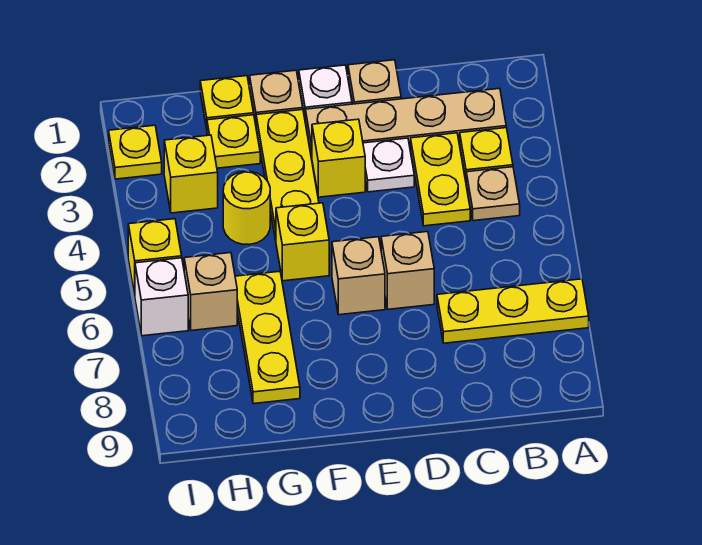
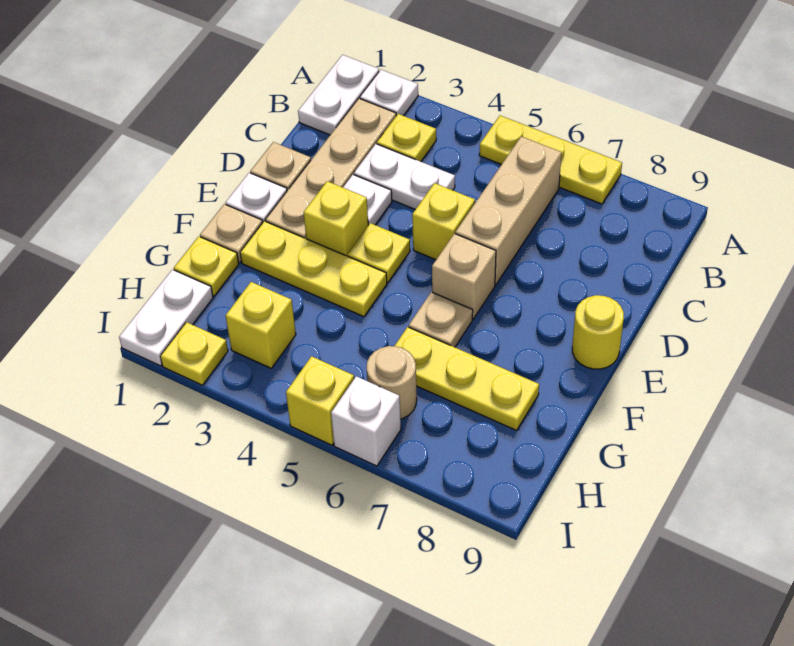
none -> white 1x2 plate [298,55,379,135]
none -> white 1x1 plate [360,70,418,116]
yellow 1x3 plate [437,279,589,343] -> yellow 1x3 plate turned to [479,116,622,204]
tan 1x1 plate [466,167,520,221] -> tan 1x1 plate moved to [409,292,473,347]
yellow 1x2 plate [411,133,470,226] -> white 1x2 plate [354,144,455,210]
tan 1x1 brick [381,232,434,309] -> tan 1x3 brick [455,137,562,285]
yellow 1x1 brick [276,203,329,281] -> yellow 1x1 brick moved to [412,183,475,260]
yellow 1x1 plate [207,115,260,168] -> yellow 1x1 plate moved to [348,223,410,283]
yellow 1x1 round brick [223,171,270,245] -> yellow 1x1 round brick moved to [572,295,624,369]
none -> white 1x2 plate [119,270,213,366]
tan 1x1 brick [184,253,237,330] -> tan 1x1 round brick [367,346,417,419]

